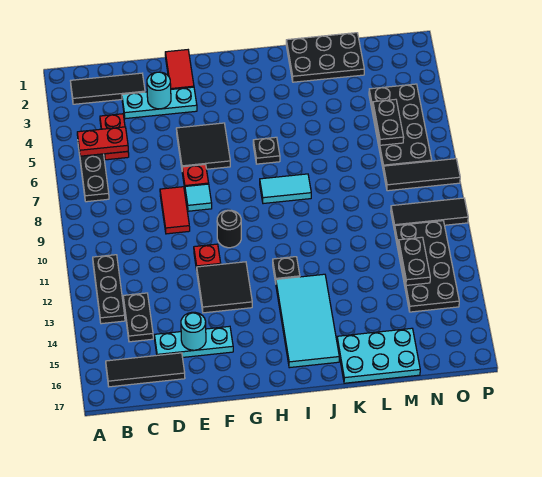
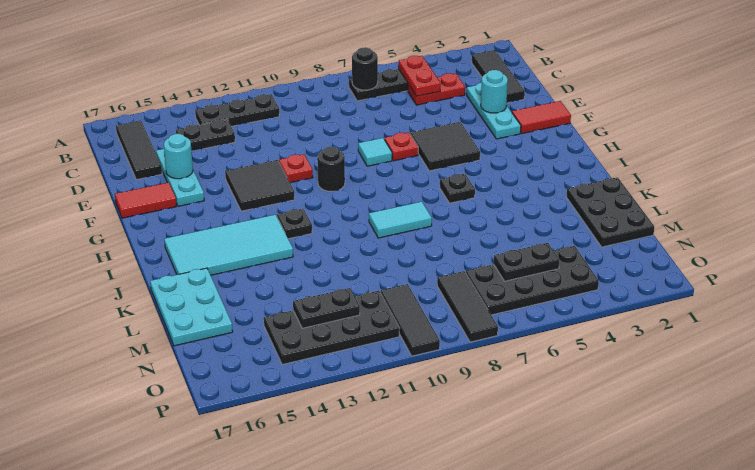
none -> black 1x1 round brick [352,47,378,90]
red 1x2 tile [160,187,190,234] -> red 1x2 tile moved to [115,182,177,218]
cyan 1x2 tile [260,174,311,204] -> cyan 1x2 tile turned to [369,202,432,238]

